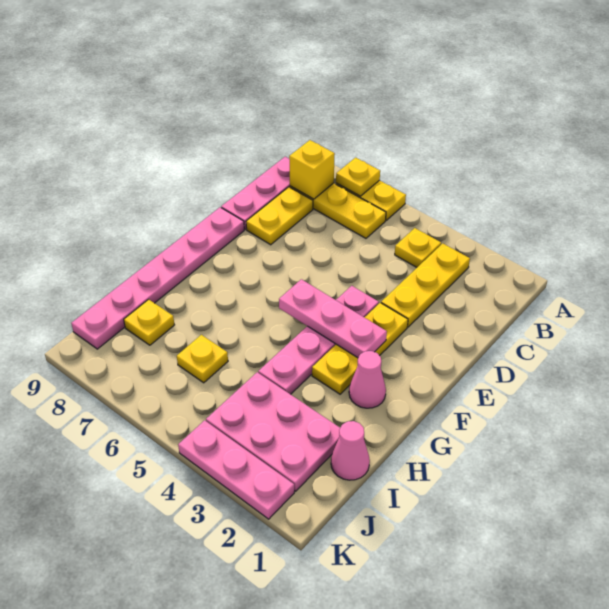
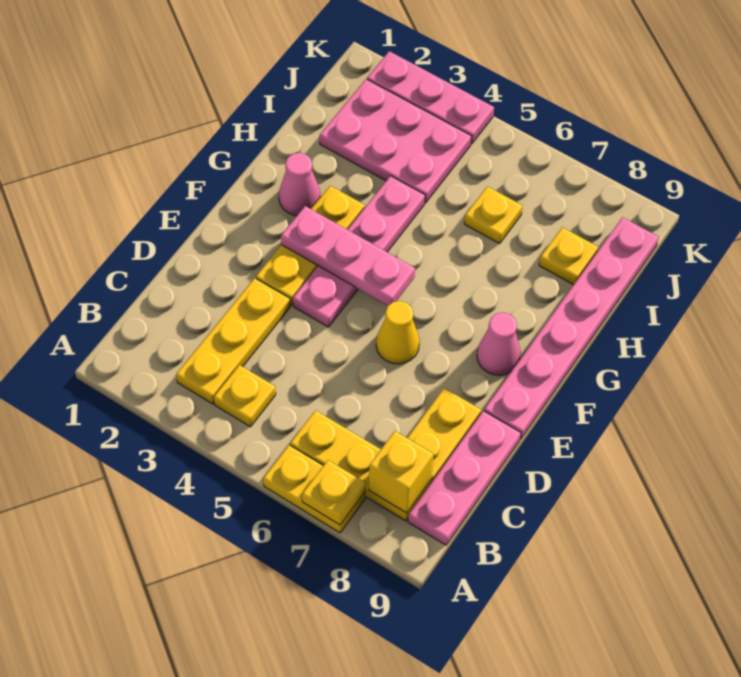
none -> yellow 1x1 cone [376,301,419,364]
pink 1x1 cone [331,421,370,480] -> pink 1x1 cone moved to [477,312,521,375]

